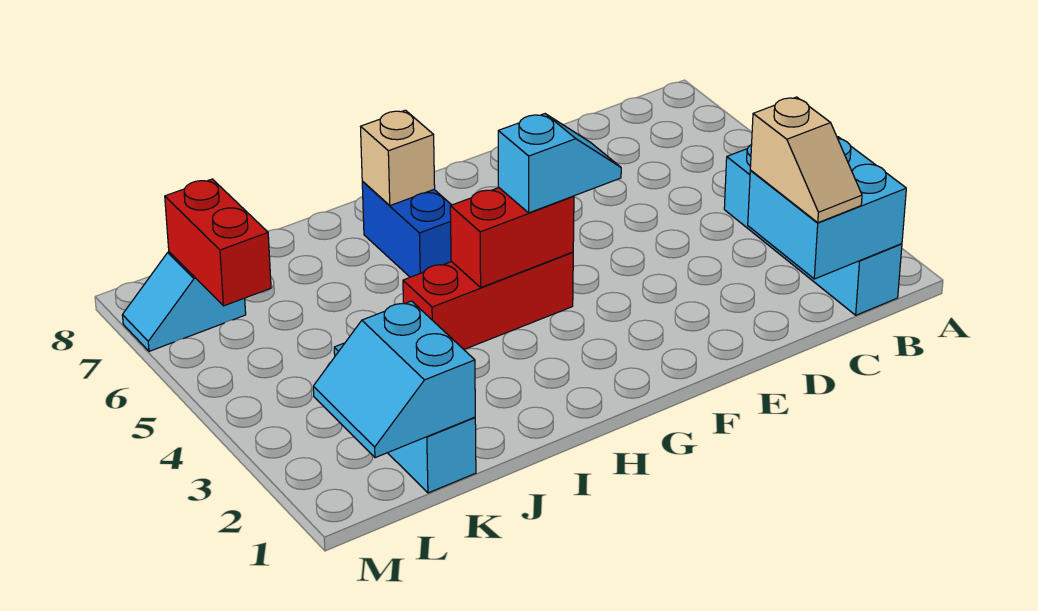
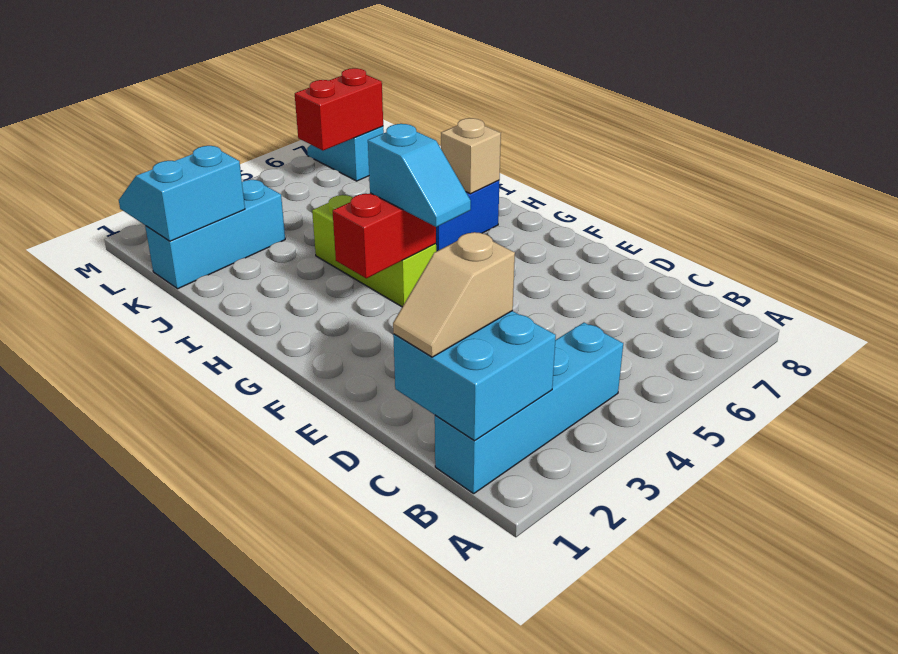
red 1x3 brick [403,252,573,349] -> lime 1x3 brick [312,195,436,307]
red 1x2 brick [450,188,574,287] -> red 1x2 brick turned to [333,193,436,278]

